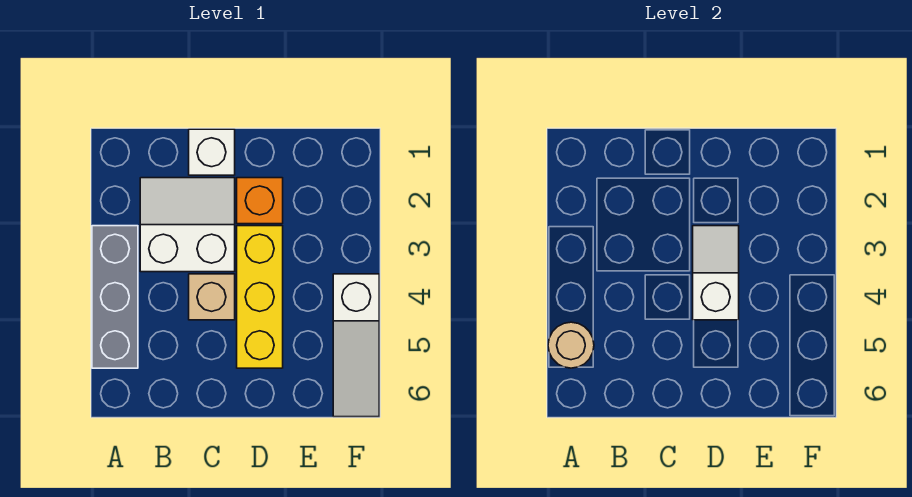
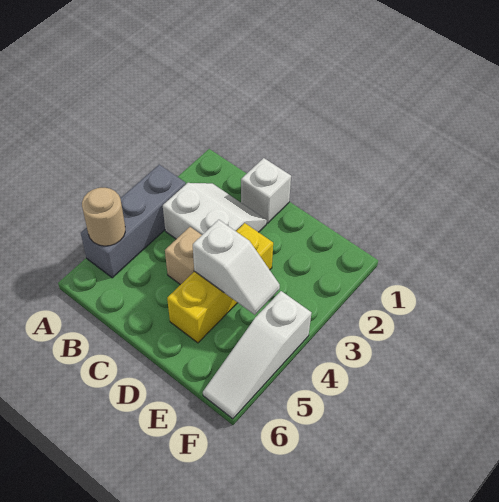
orange 1x1 brick [237,178,283,224] -> none
white 1x2 slope [693,226,739,320] -> white 1x2 slope turned to [193,220,280,315]

